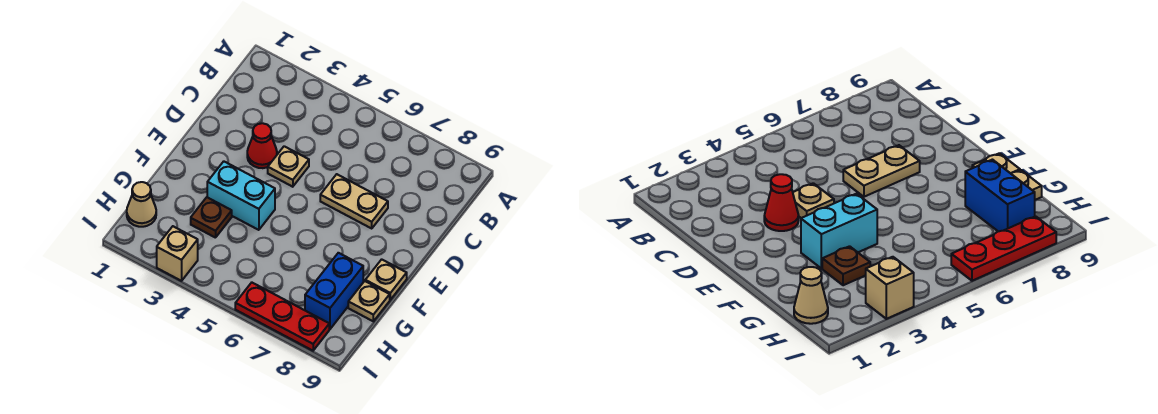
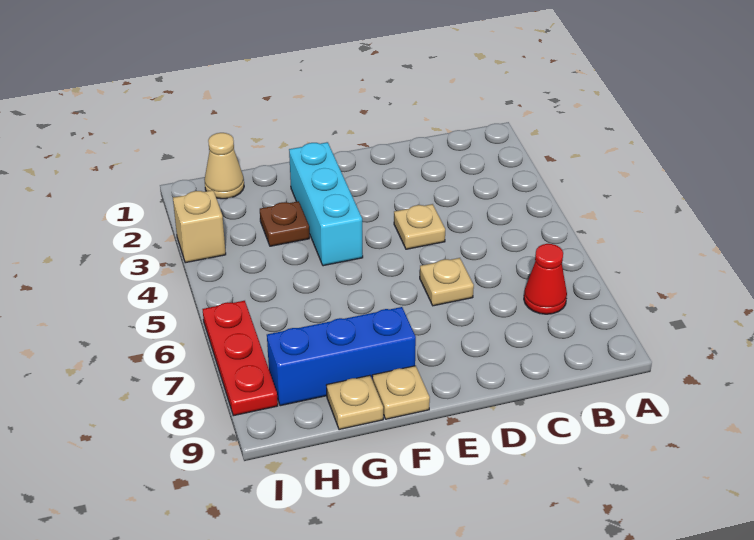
red 1x1 cone [247,123,277,168] -> red 1x1 cone moved to [524,244,567,314]
tan 1x2 plate [320,174,388,228] -> tan 1x1 plate [420,258,474,306]
cyan 1x2 brick [207,161,275,230] -> cyan 1x3 brick [289,142,363,266]
blue 1x2 brick [305,253,363,329] -> blue 1x3 brick [267,307,416,406]

